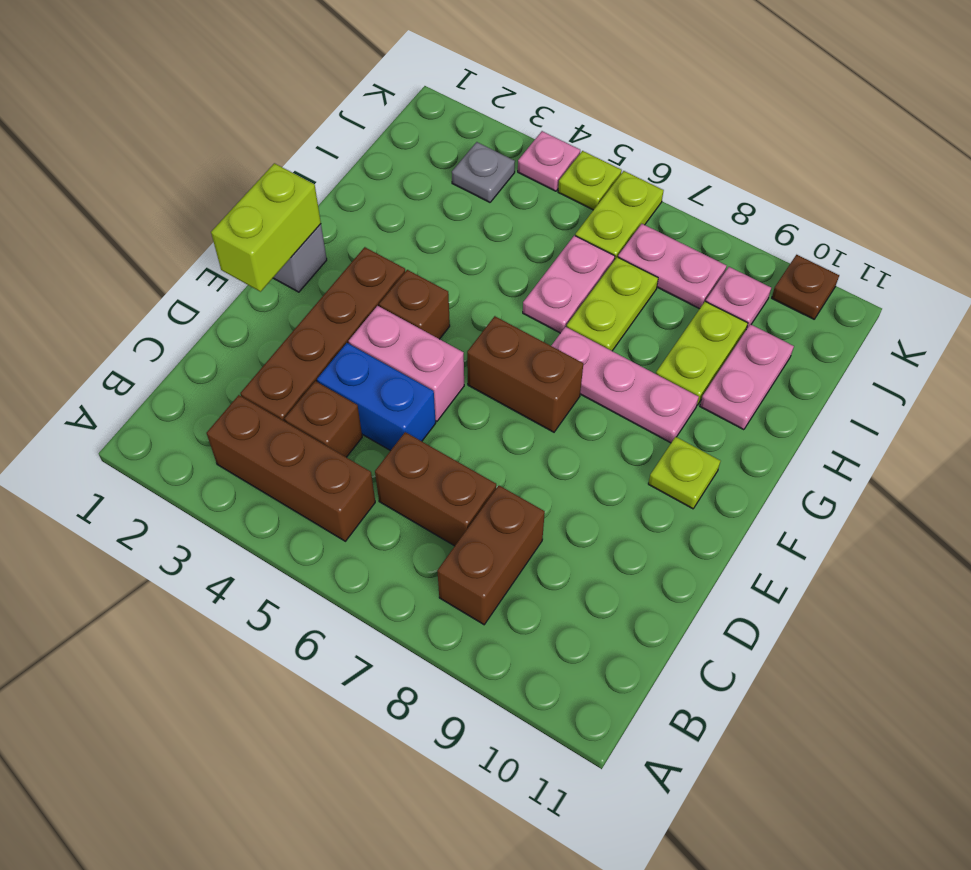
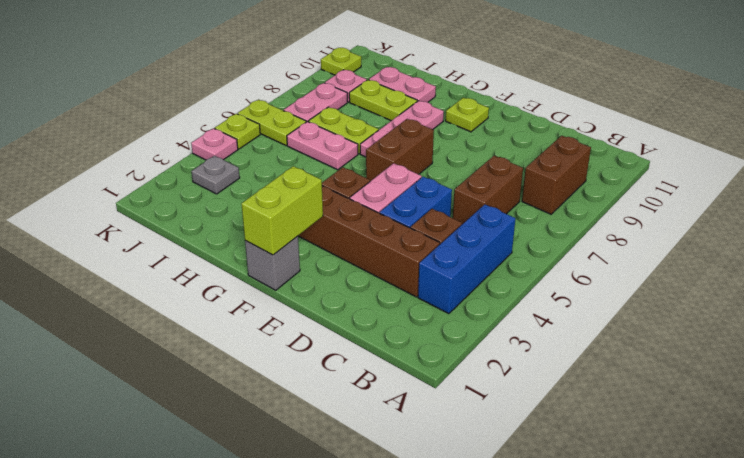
brown 1x3 brick [207,395,375,541] -> blue 1x3 brick [418,205,516,314]
brown 1x2 brick [437,486,545,625] -> brown 1x2 brick turned to [522,136,591,214]
lime 1x2 brick [211,163,321,292] -> lime 1x2 brick turned to [242,166,323,255]
brown 1x1 plate [772,255,839,319] -> lime 1x1 plate [321,48,361,75]

